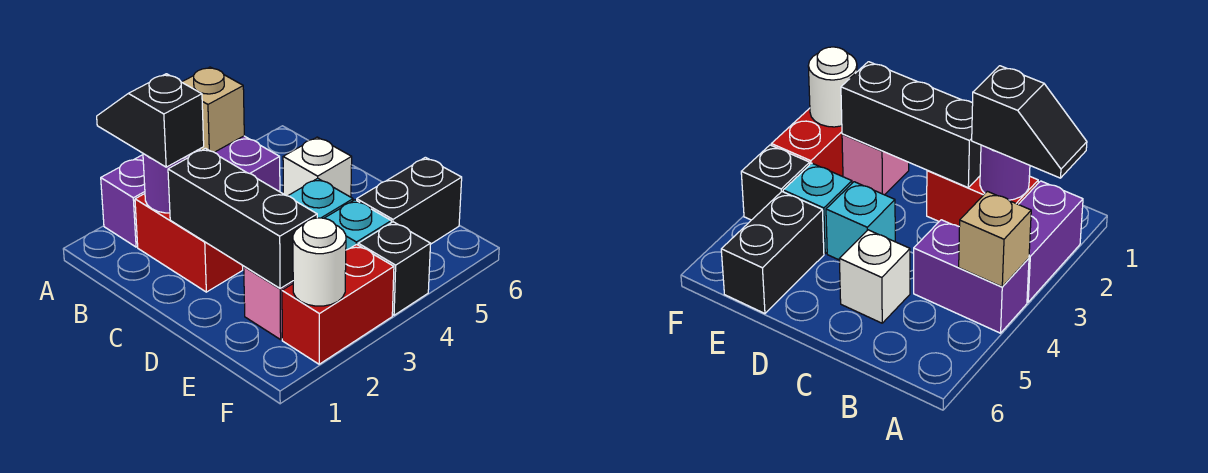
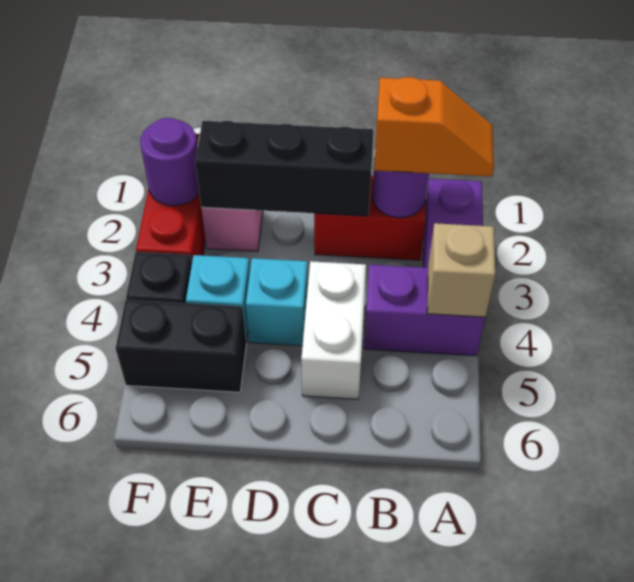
black 1x2 slope [97,74,204,167] -> orange 1x2 slope [374,77,494,177]
white 1x1 brick [283,137,352,197] -> white 1x2 brick [301,261,366,399]
black 1x2 brick [357,157,462,244] -> black 1x2 brick turned to [116,300,246,392]
white 1x1 round brick [293,218,346,306] -> purple 1x1 round brick [140,118,199,206]

